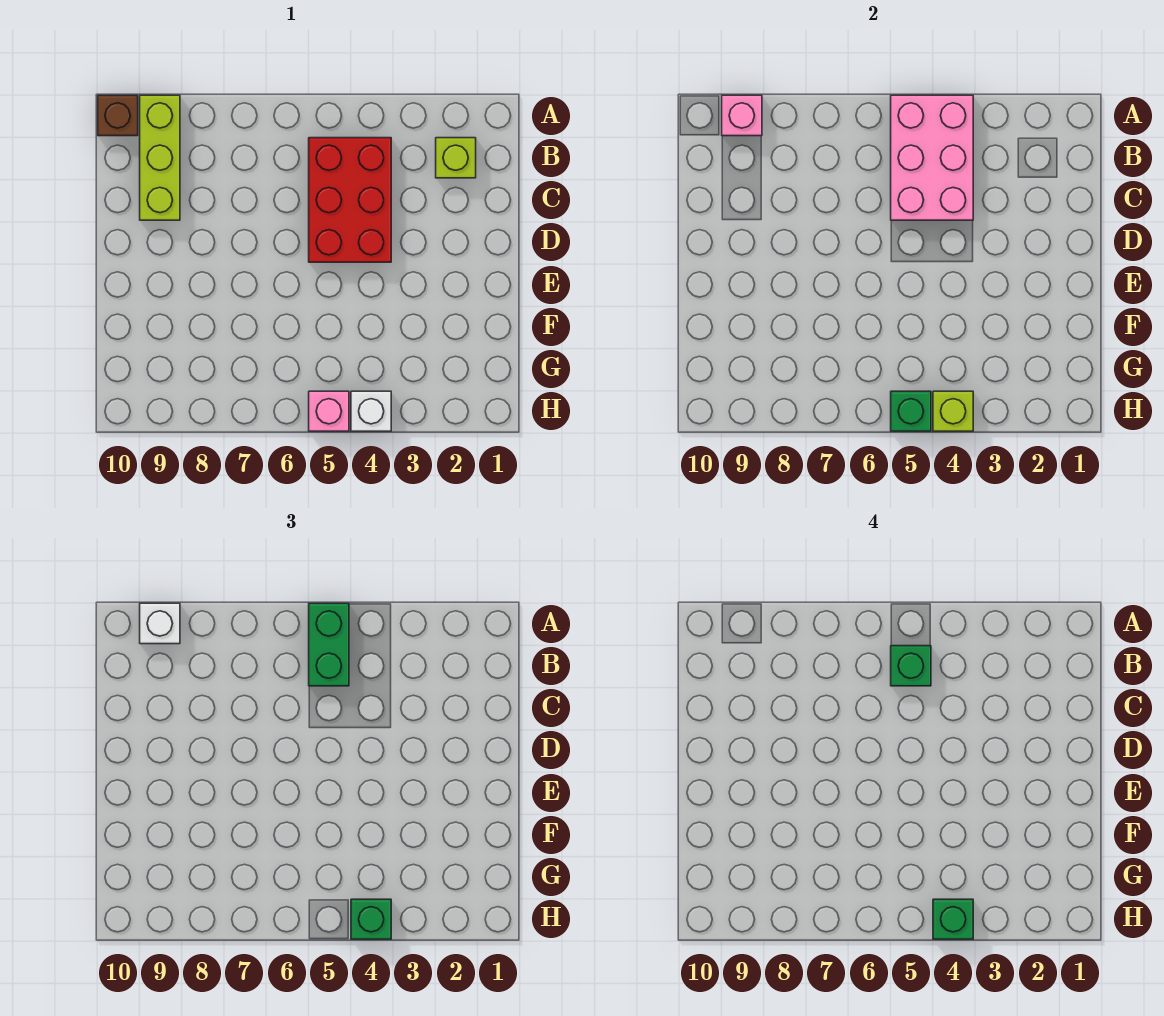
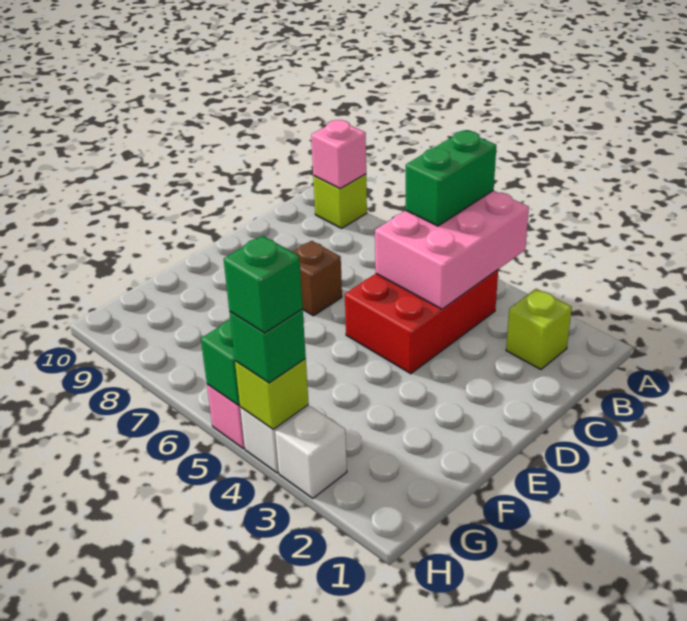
lime 1x3 brick [140,95,180,220] -> lime 1x1 brick [313,174,367,228]
white 1x1 brick [140,603,180,644] -> white 1x1 brick moved to [275,406,347,498]
brown 1x1 brick [98,95,138,136] -> brown 1x1 brick moved to [293,241,342,316]
green 1x1 brick [891,646,931,686] -> none

